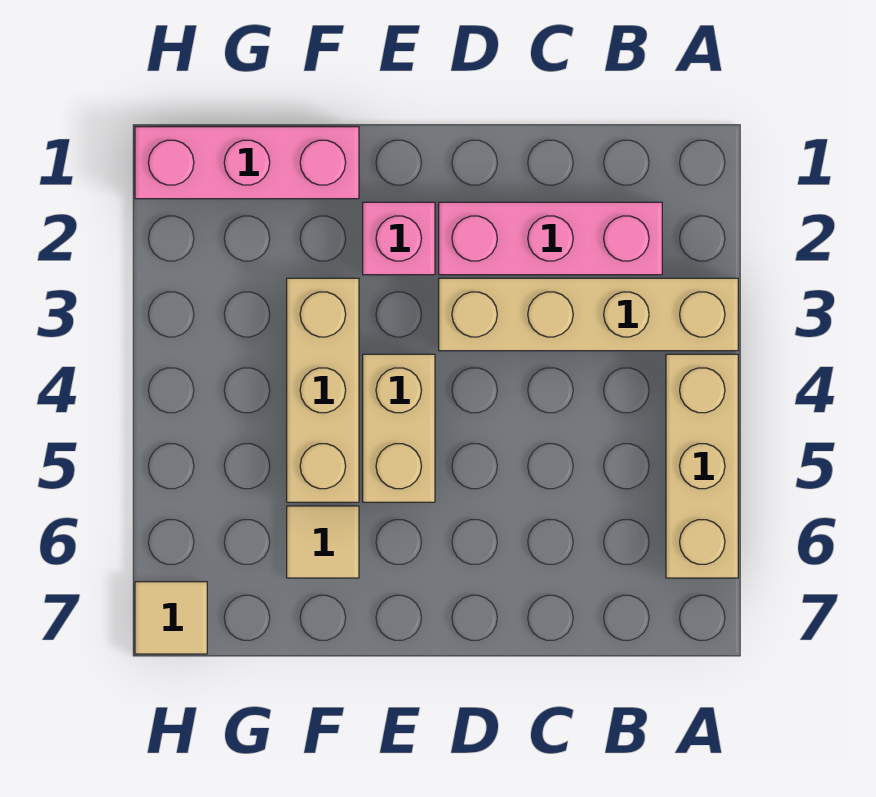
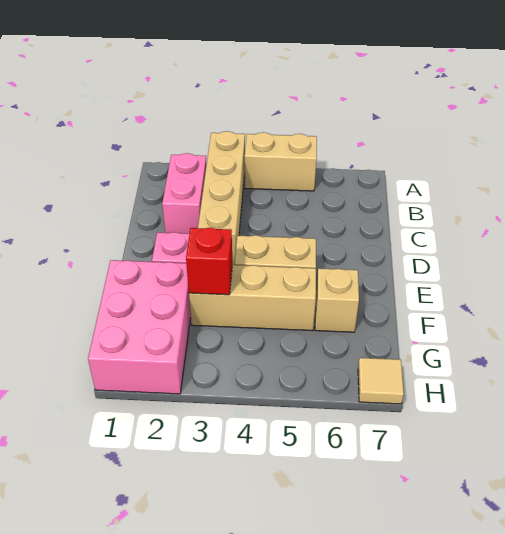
tan 1x3 brick [666,354,738,578] -> tan 1x2 brick [245,132,317,191]
pink 1x3 brick [439,202,662,275] -> pink 1x2 brick [162,153,207,234]
pink 1x3 brick [135,127,359,199] -> pink 2x3 brick [88,260,191,394]
none -> red 1x1 brick [186,228,232,295]
tan 1x1 tile [287,506,359,578] -> tan 1x1 brick [315,268,359,332]

